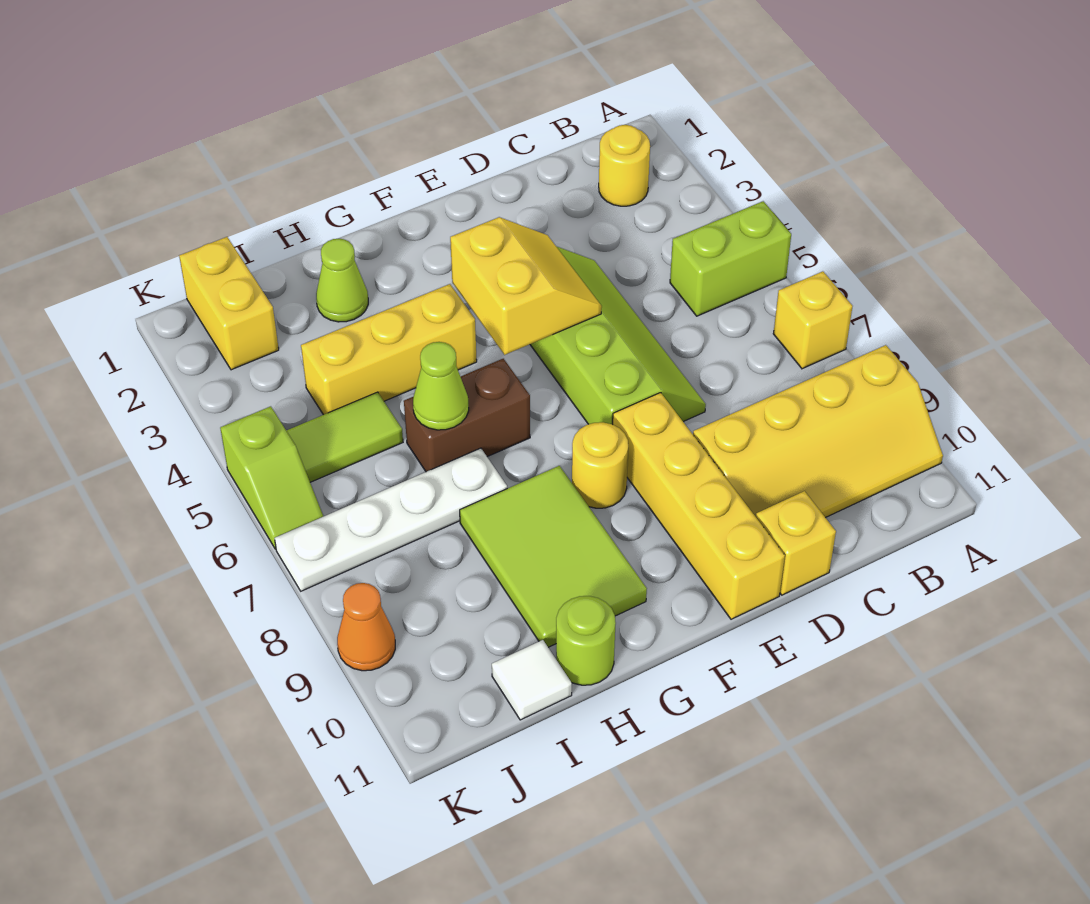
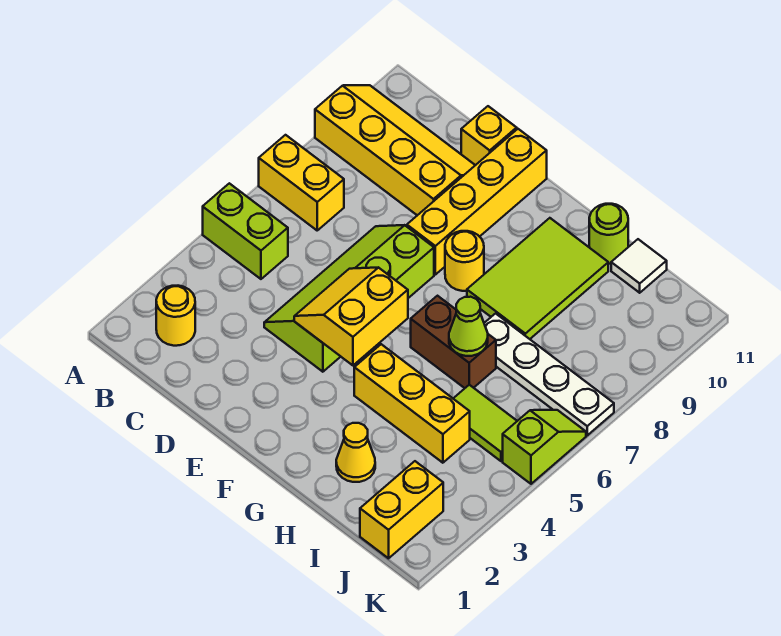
yellow 1x1 brick [773,271,853,369] -> yellow 1x2 brick [259,135,344,230]
lime 1x1 cone [316,239,368,322] -> yellow 1x1 cone [336,423,375,482]
orange 1x1 cone [337,583,395,671] -> none

